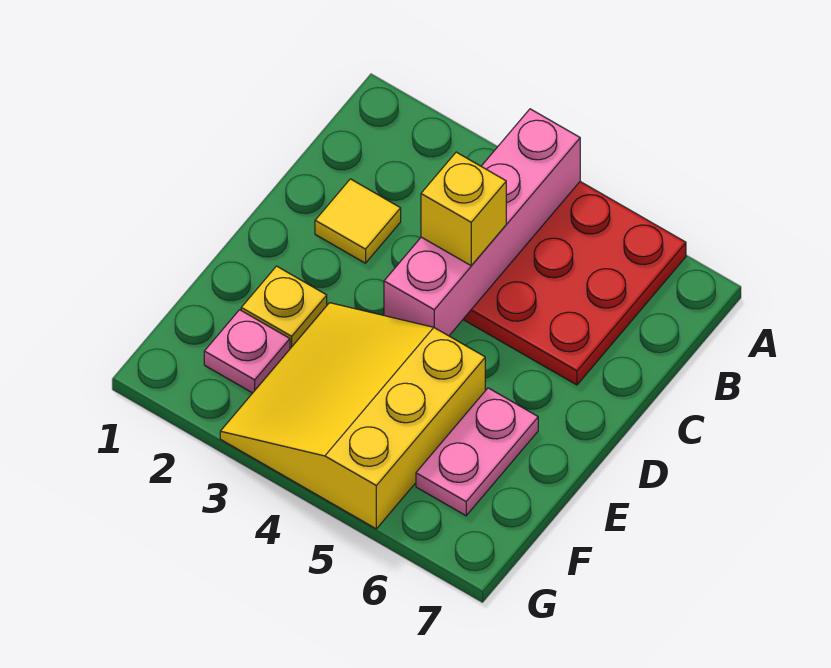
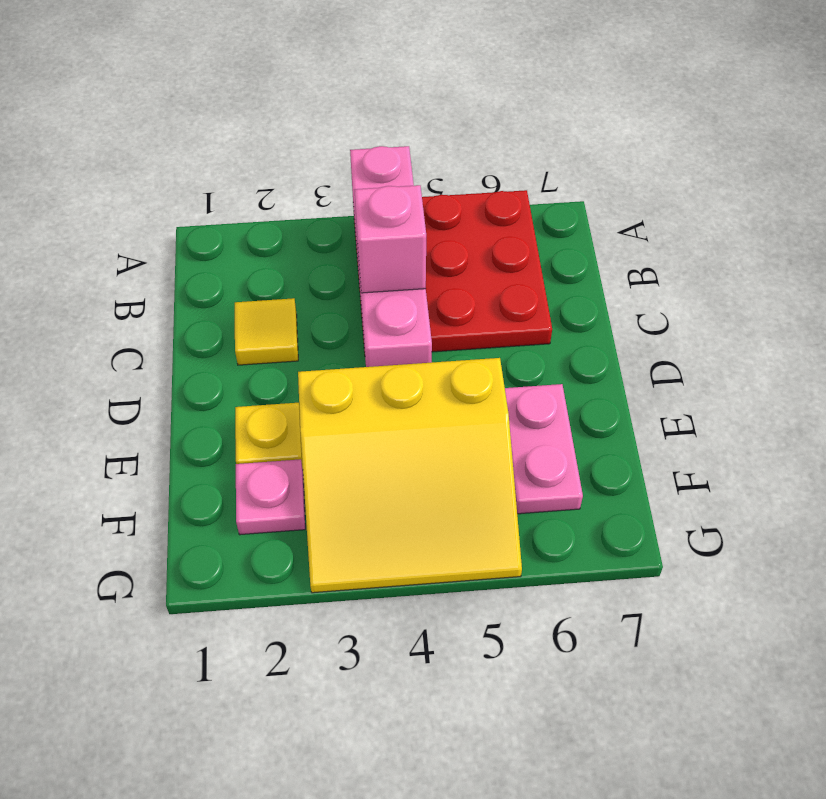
yellow 1x1 brick [421,152,506,266] -> pink 1x1 brick [355,185,426,293]
yellow 3x3 slope [220,303,485,529] -> yellow 3x3 slope turned to [298,358,522,593]

